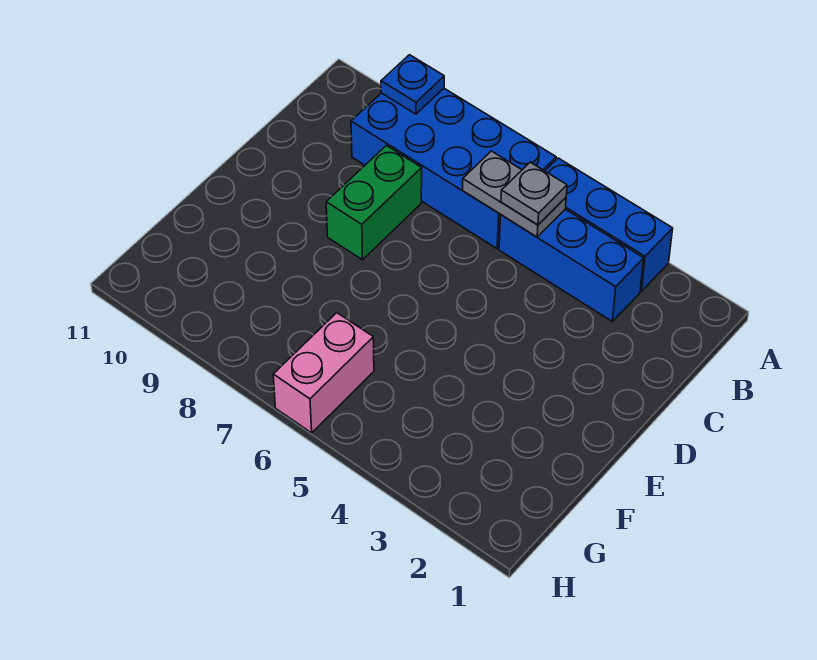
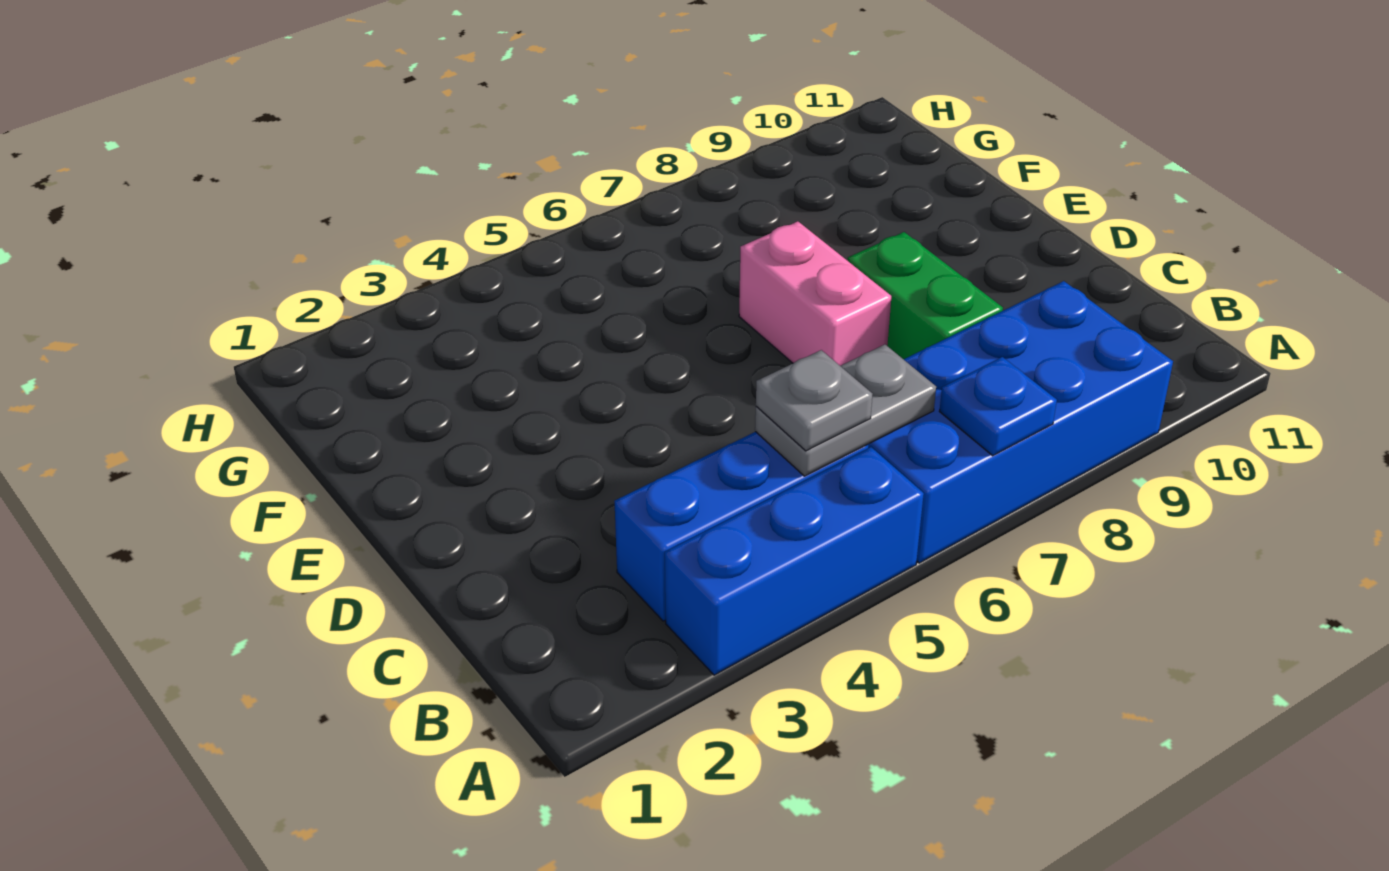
blue 1x1 plate [381,55,444,114] -> blue 1x1 plate moved to [939,357,1057,456]
pink 1x2 brick [273,313,374,433] -> pink 1x2 brick moved to [739,221,891,366]

